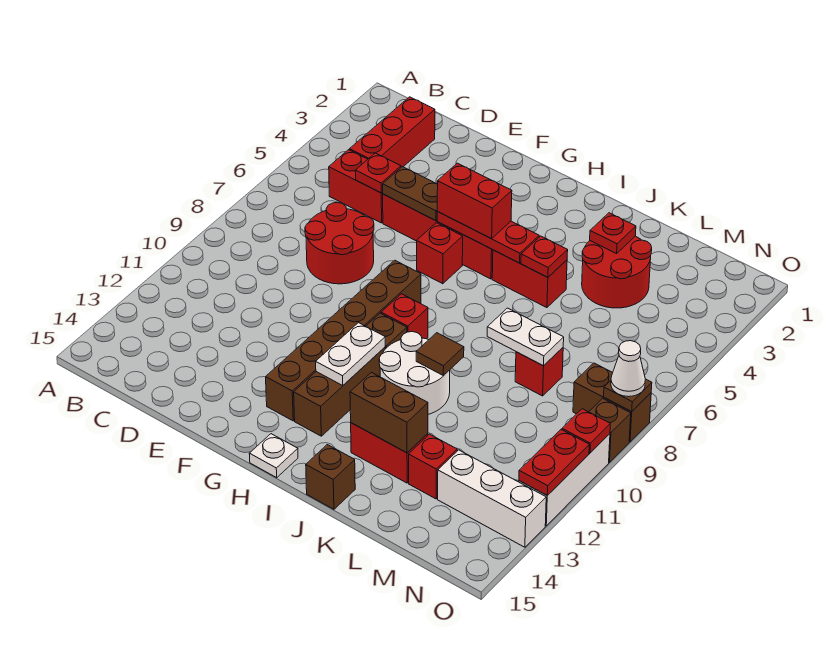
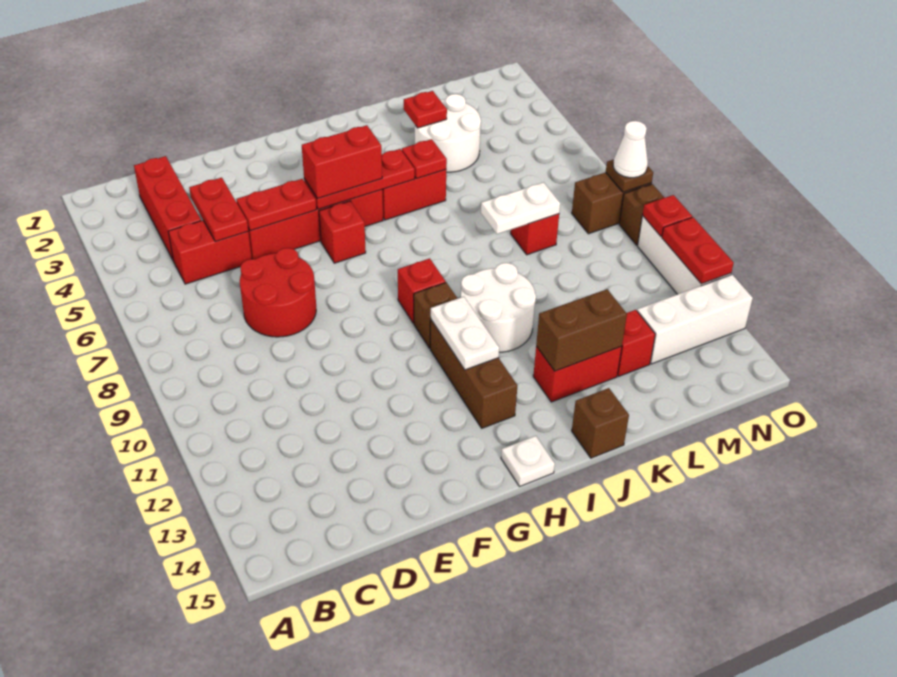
red 1x1 plate [355,153,401,193] -> red 1x2 plate [189,178,248,242]
brown 1x2 plate [383,167,438,221] -> red 1x2 plate [236,179,316,231]
brown 1x6 brick [266,260,421,421] -> none
brown 1x1 tile [416,333,464,376] -> none
red 2x2 round brick [582,236,652,308] -> white 2x2 round brick [415,94,481,172]

